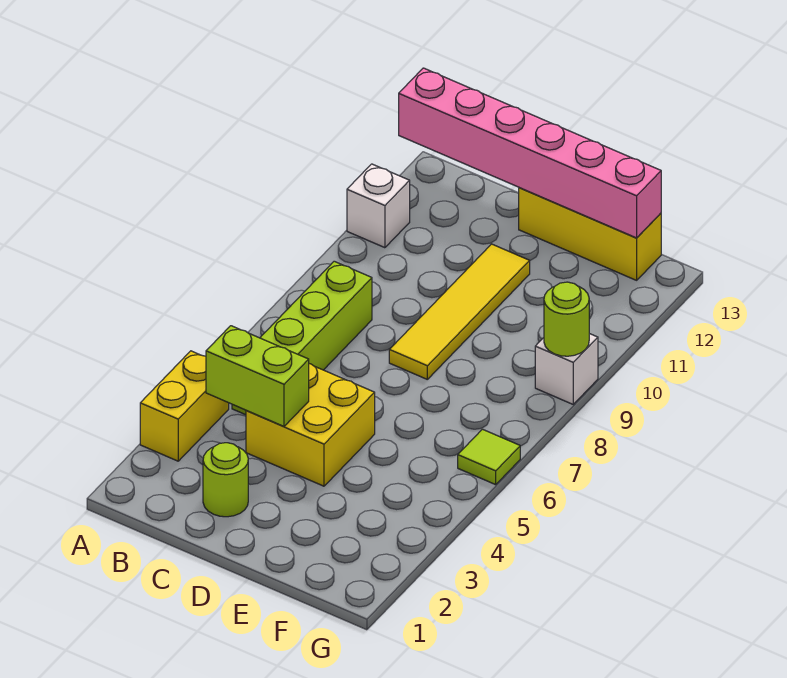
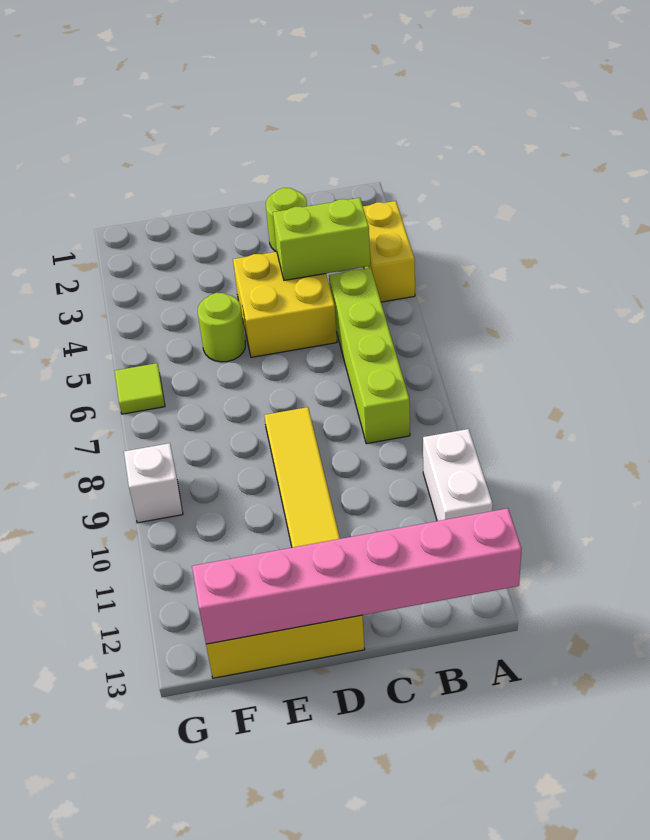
white 1x1 brick [347,164,410,248] -> white 1x2 brick [423,429,493,521]
lime 1x1 round brick [544,282,589,356] -> lime 1x1 round brick moved to [198,293,245,362]

